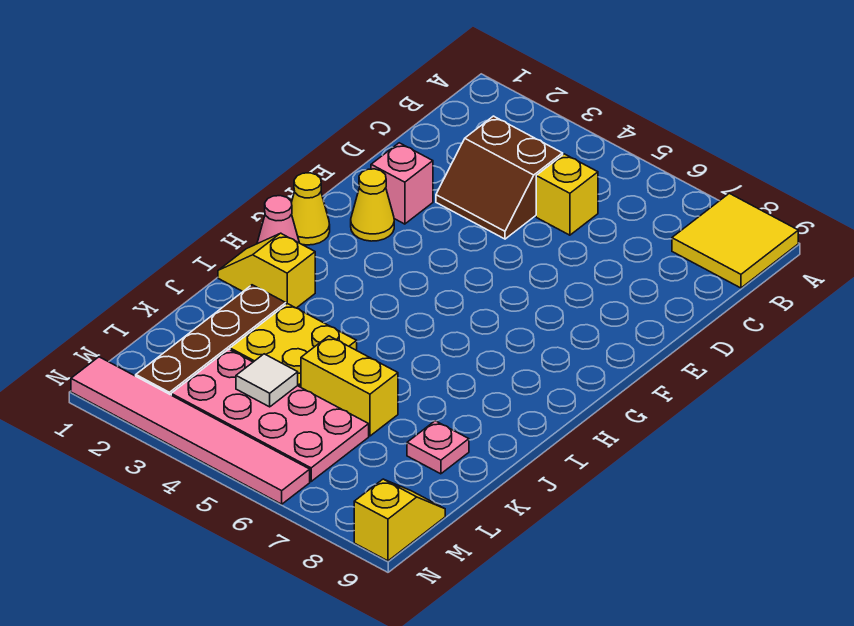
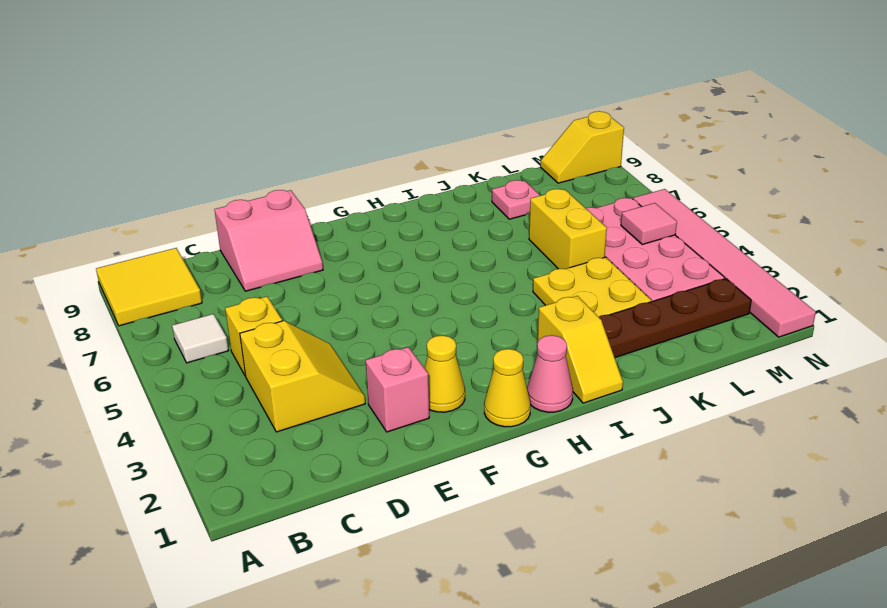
brown 2x2 slope [436,116,563,239] -> yellow 2x2 slope [240,321,365,432]
none -> pink 2x2 slope [214,190,323,291]
white 1x1 tile [236,354,298,407] -> white 1x1 tile moved to [172,314,229,363]
none -> pink 1x1 tile [621,203,677,244]

